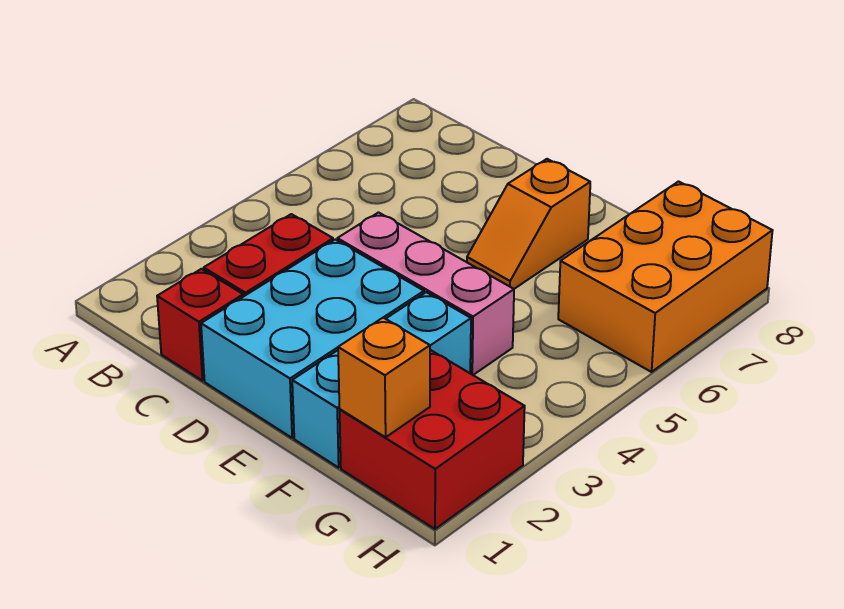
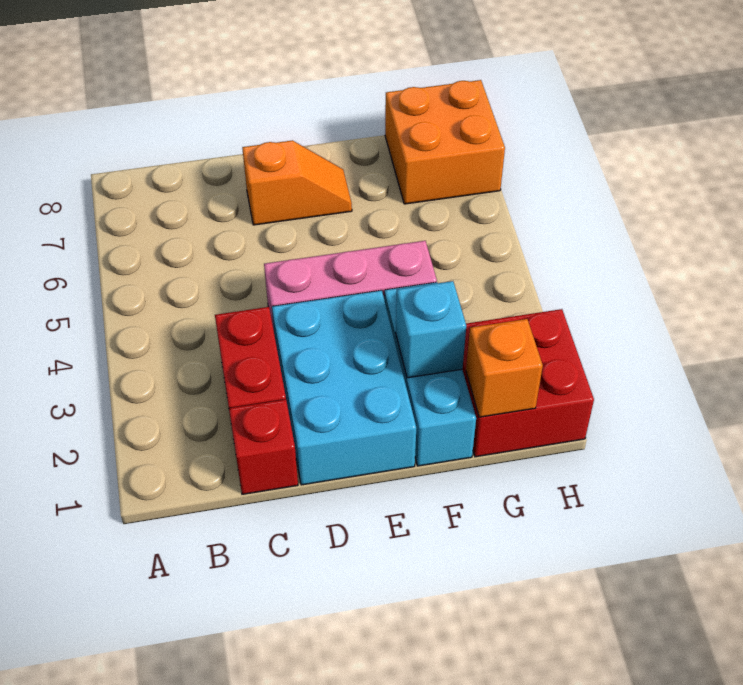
orange 1x2 slope [467,159,590,289] -> orange 1x2 slope turned to [242,140,352,225]
none -> cyan 1x1 brick [396,281,466,378]
orange 2x3 brick [558,182,773,372] -> orange 2x2 brick [385,80,505,204]

